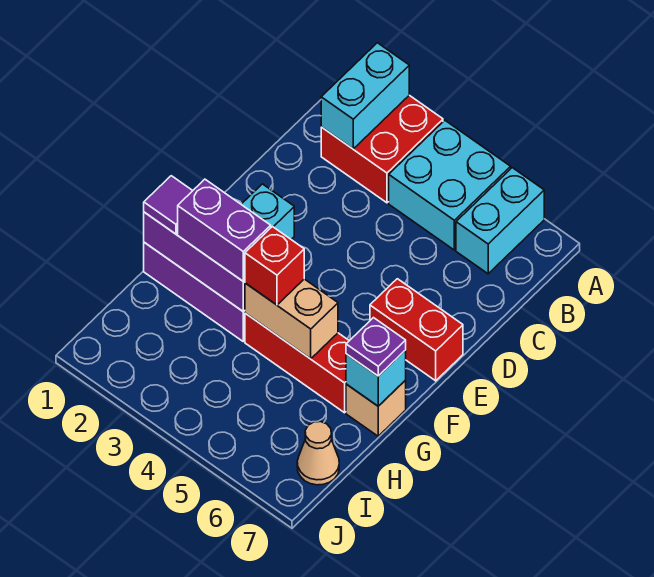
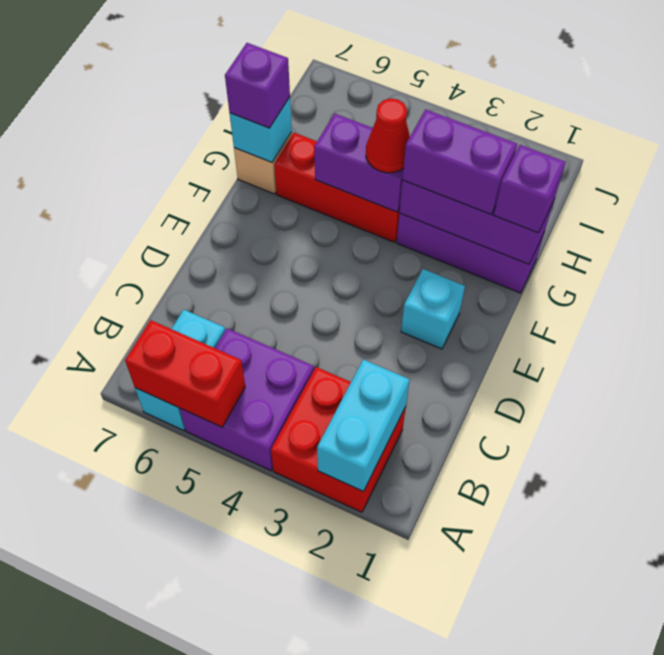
cyan 2x2 brick [389,120,511,250] -> purple 2x2 brick [179,328,314,471]
red 1x2 brick [370,279,463,381] -> red 1x2 brick moved to [125,320,245,427]
purple 1x1 tile [144,176,193,234] -> purple 1x1 brick [494,145,566,233]
tan 1x2 brick [245,279,338,359] -> purple 1x2 brick [314,114,404,212]
red 1x1 brick [245,227,304,305] -> red 1x1 cone [366,99,410,173]
purple 1x1 plate [346,318,406,376] -> purple 1x1 brick [225,43,290,128]
tan 1x1 cone [297,422,339,485] -> none

